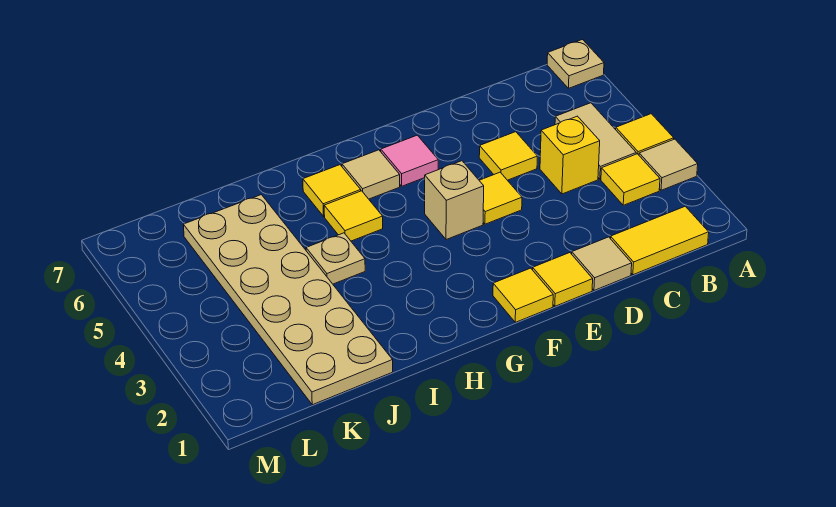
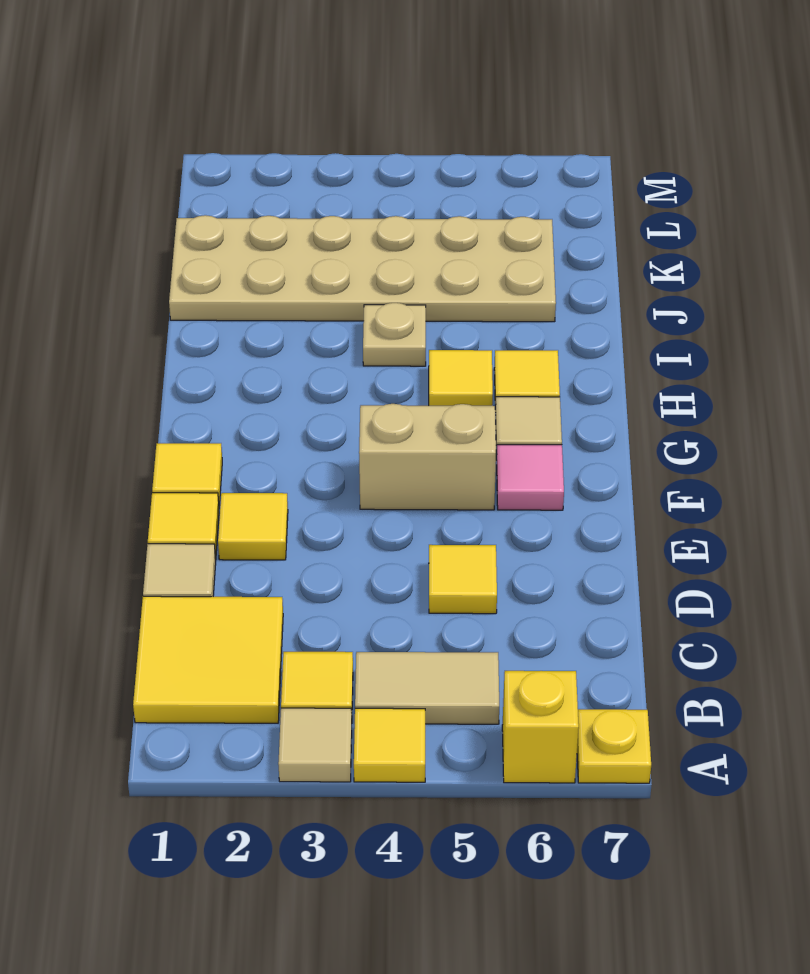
tan 1x1 plate [547,40,604,88] -> yellow 1x1 plate [577,709,651,783]
yellow 1x2 tile [610,206,709,275] -> yellow 2x2 tile [133,596,283,723]
yellow 1x1 brick [540,116,600,194] -> yellow 1x1 brick moved to [502,671,579,783]
yellow 1x1 tile [479,172,522,224] -> yellow 1x1 tile moved to [218,493,288,560]
tan 1x1 brick [425,161,484,240] -> tan 1x2 brick [359,404,496,510]

